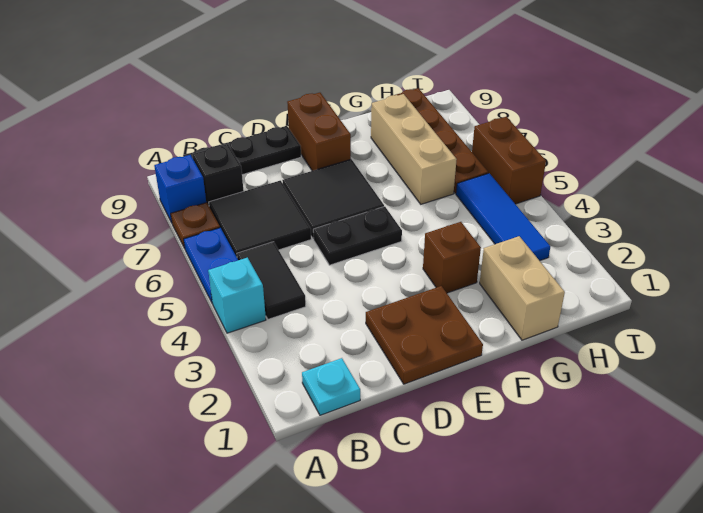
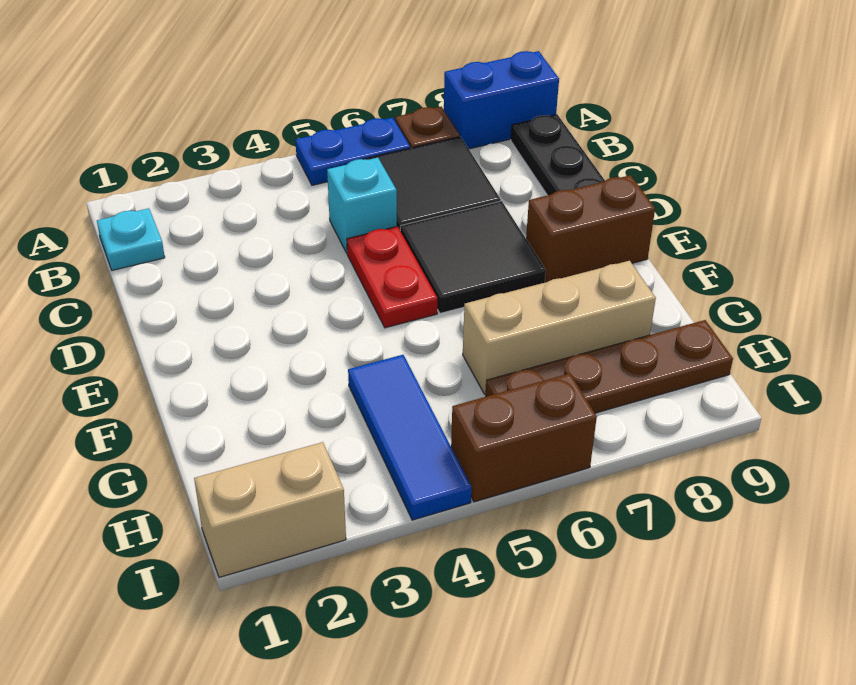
cyan 1x1 brick [208,258,266,333] -> cyan 1x1 brick moved to [327,158,397,253]
blue 1x1 brick [154,155,206,223] -> blue 1x2 brick [444,51,559,149]
black 1x2 tile [237,242,306,319] -> none
black 1x1 brick [192,144,244,205] -> none
brown 2x2 plate [366,286,483,384] -> none
black 1x2 plate [313,206,402,265] -> red 1x2 plate [347,226,437,328]
brown 1x1 brick [423,222,481,293] -> none
tan 1x2 brick [480,236,565,340] -> tan 1x2 brick moved to [194,442,346,577]
blue 1x3 tile [456,173,550,261] -> blue 1x3 tile turned to [348,355,472,520]

